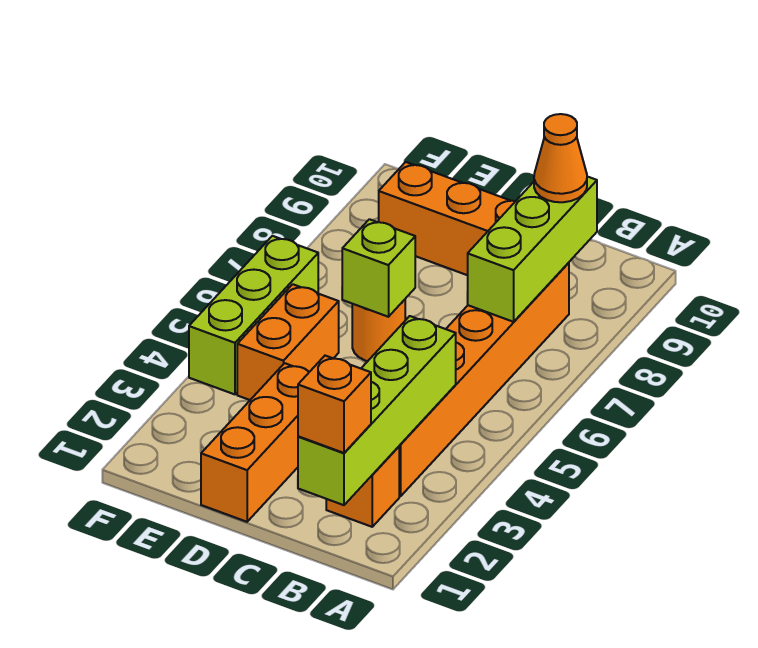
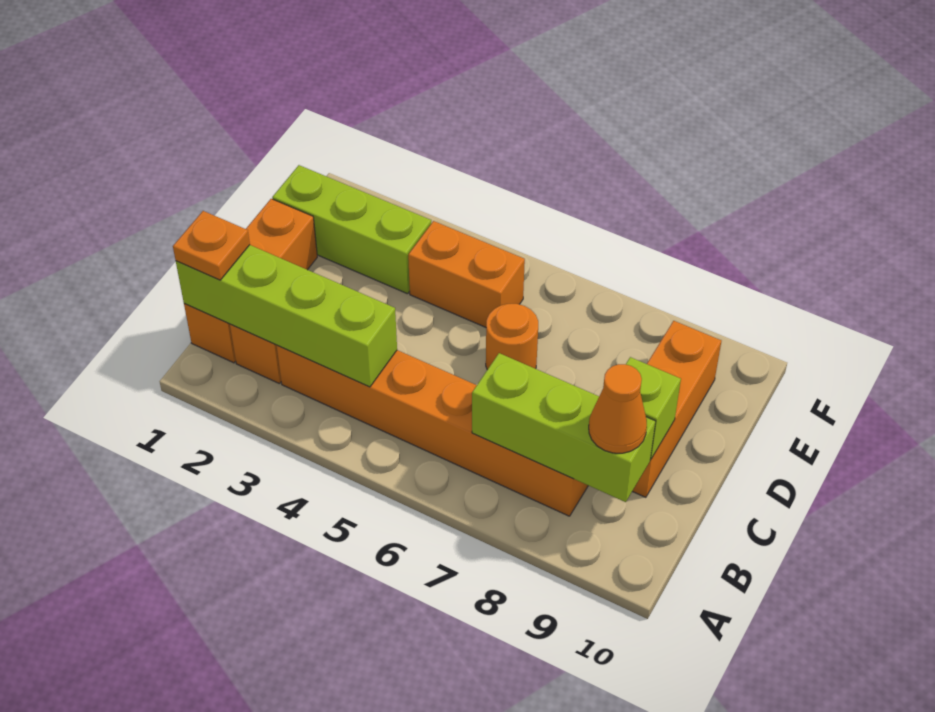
orange 1x1 brick [298,356,371,453] -> orange 1x1 plate [173,211,250,280]
orange 1x3 brick [201,363,309,522] -> orange 1x3 brick turned to [184,199,317,363]
lime 1x1 brick [342,219,415,317] -> lime 1x1 brick moved to [626,357,681,459]
lime 1x3 brick [189,236,318,394] -> lime 1x3 brick moved to [272,165,431,294]

